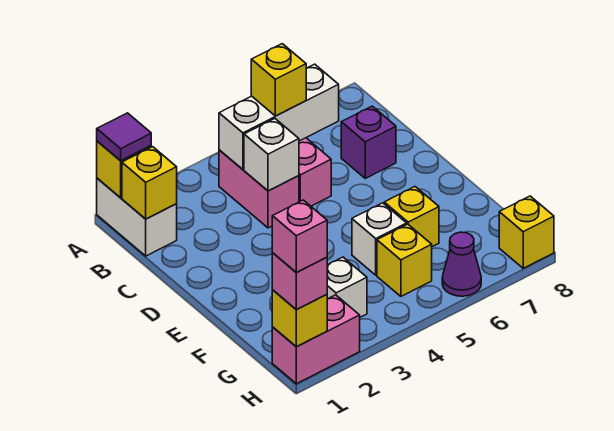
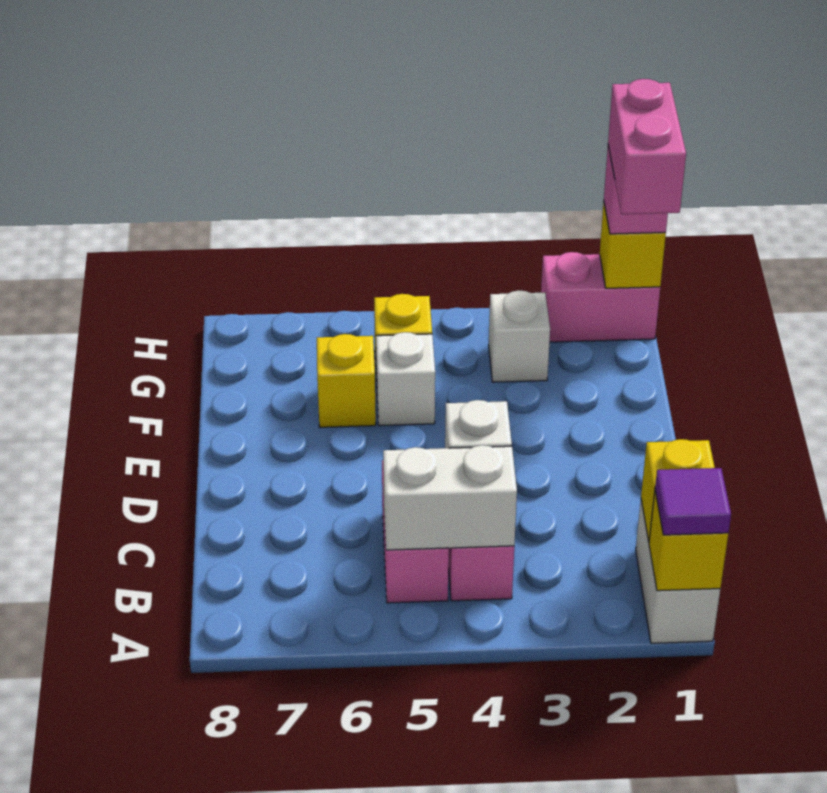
white 1x3 brick [219,64,339,169] -> white 1x2 brick [383,445,517,550]
yellow 1x1 brick [251,44,306,116] -> none
purple 1x1 brick [341,106,396,178] -> none
pink 1x1 brick [272,200,327,273] -> pink 1x2 brick [608,79,686,214]
purple 1x1 cone [442,232,481,296] -> none
yellow 1x1 brick [499,196,554,268] -> none

